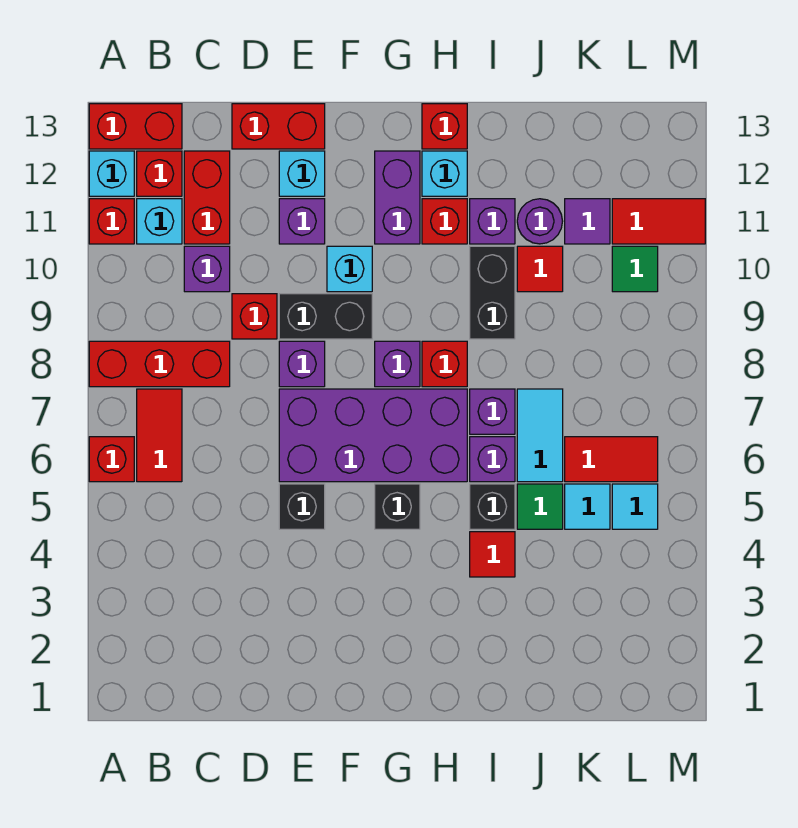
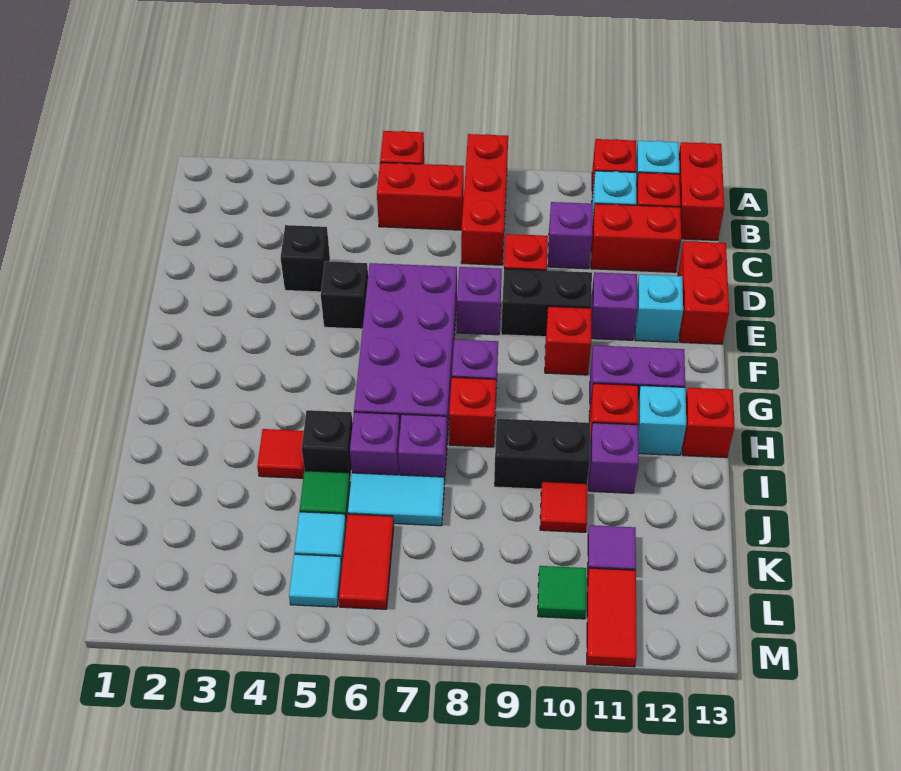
red 1x2 tile [137,389,182,482] -> red 1x2 brick [377,163,464,230]
black 1x2 brick [279,294,372,339] -> black 1x2 brick turned to [501,269,592,337]
cyan 1x1 brick [327,246,372,292] -> red 1x1 brick [545,306,592,375]
black 1x1 brick [375,484,420,529] -> black 1x1 brick moved to [280,225,330,292]
purple 1x1 round brick [517,199,563,244] -> none

